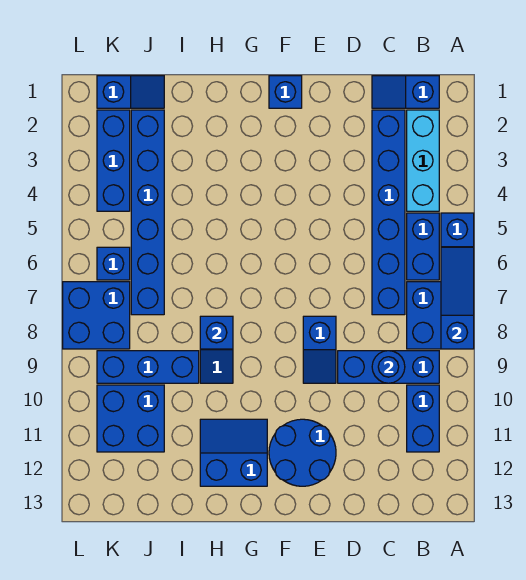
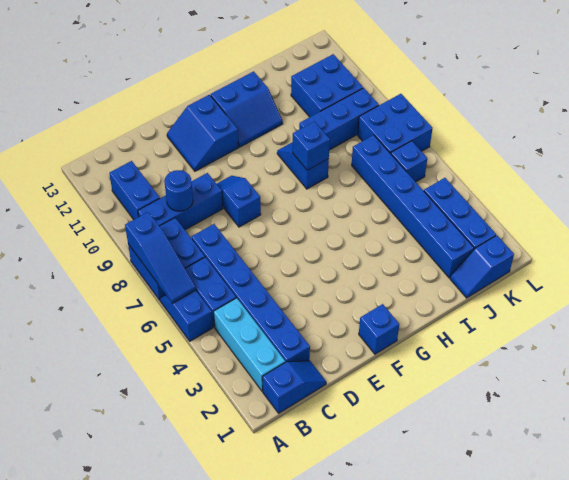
blue 2x2 round brick [269,419,336,486] -> blue 2x2 slope [167,95,239,171]

